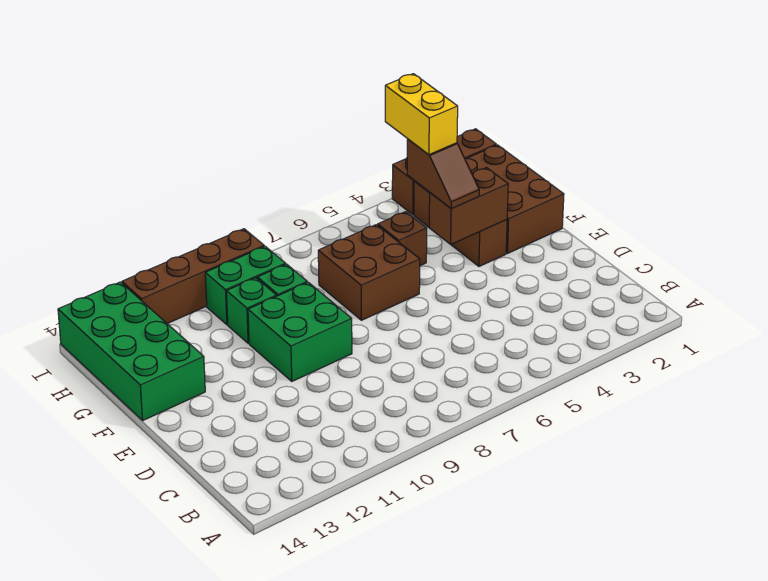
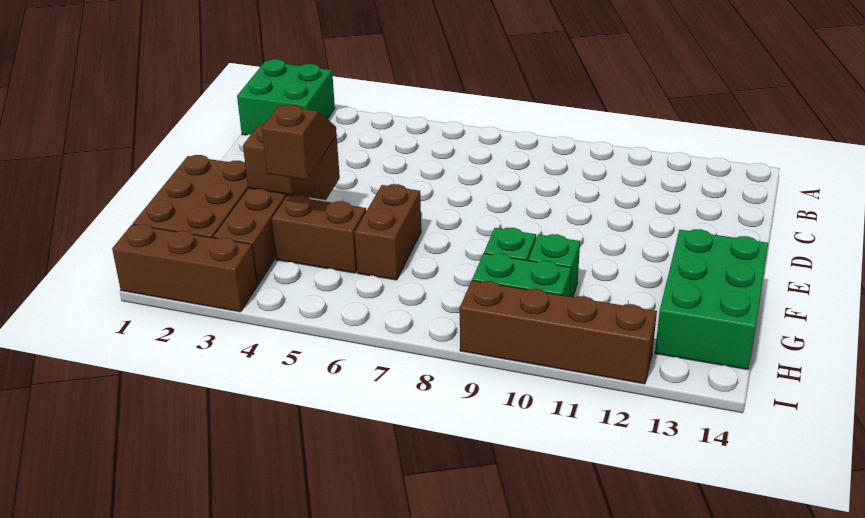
green 2x2 brick [248,282,352,381] -> green 2x2 brick moved to [237,59,335,135]
brown 2x2 brick [318,225,420,320] -> brown 1x2 brick [355,184,421,280]
green 2x4 brick [58,282,205,420] -> green 2x3 brick [655,229,768,370]
yellow 1x2 brick [385,74,458,155] -> none
brown 1x1 brick [378,212,427,266] -> brown 1x2 brick [272,195,366,273]

